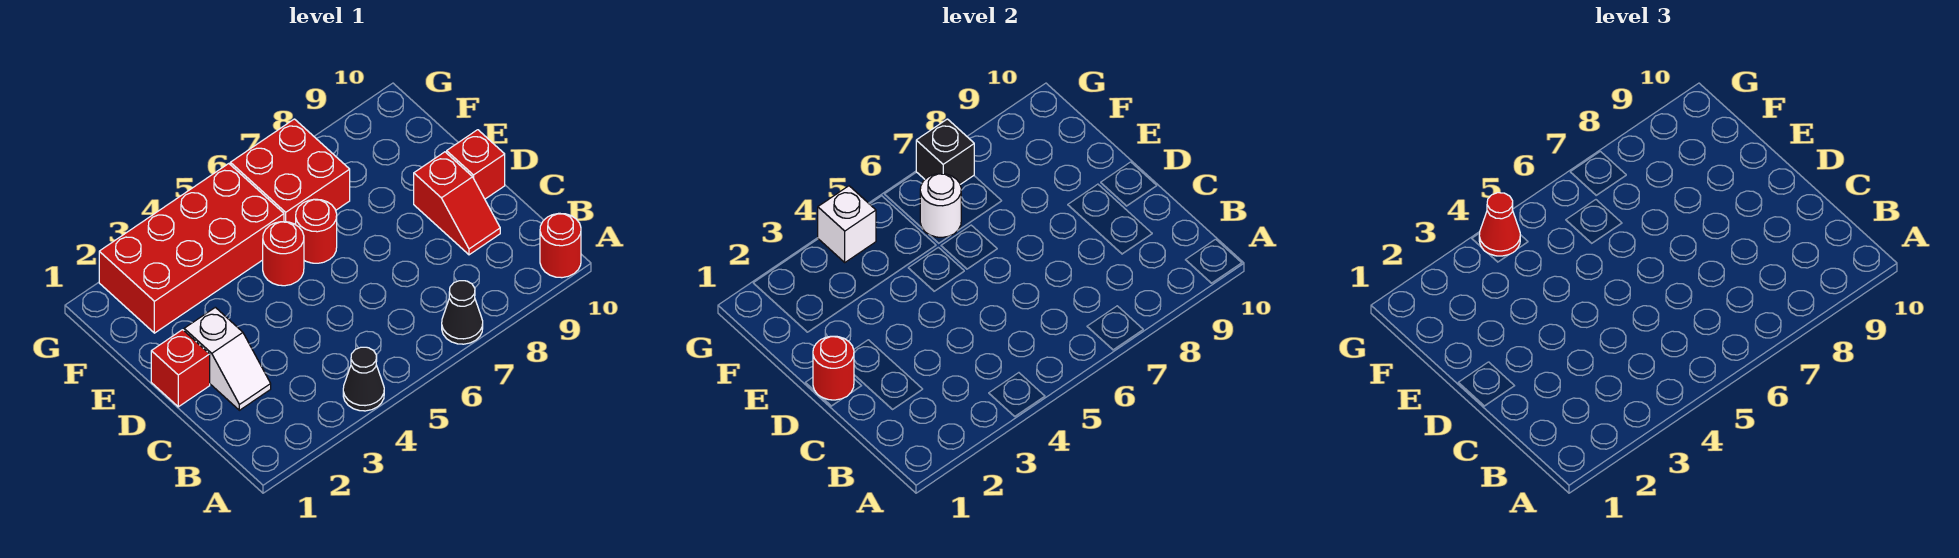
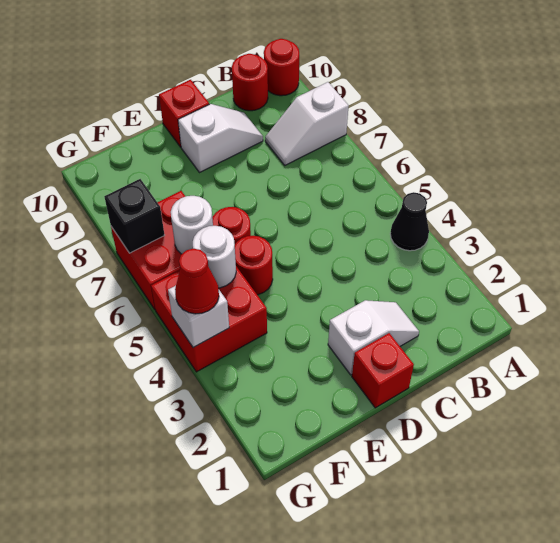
black 1x1 cone [442,281,483,344] -> none
none -> white 1x2 slope [265,82,349,165]
red 1x2 slope [414,152,500,255] -> white 1x2 slope [178,104,263,173]
red 1x1 round brick [813,336,854,400] -> red 1x1 round brick moved to [232,54,268,111]
red 2x4 brick [99,164,284,333] -> red 2x2 brick [151,266,267,372]
none -> white 1x1 round brick [193,226,236,288]

